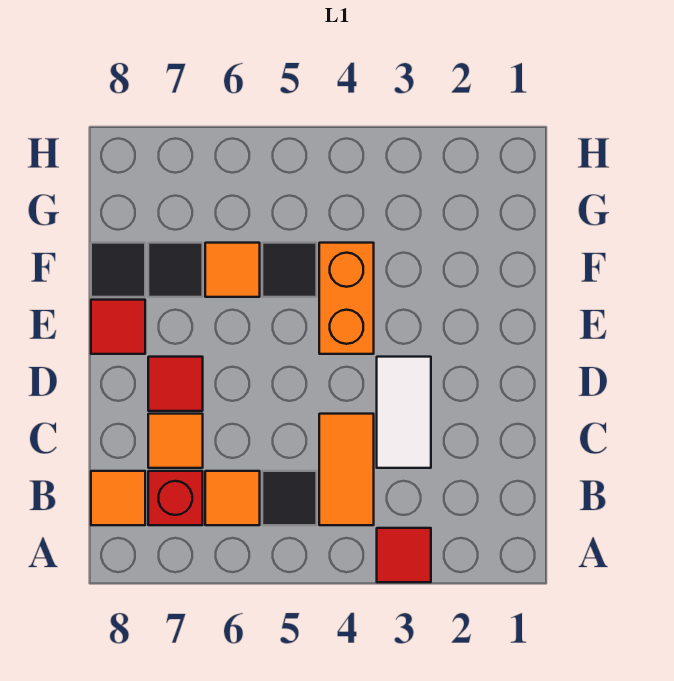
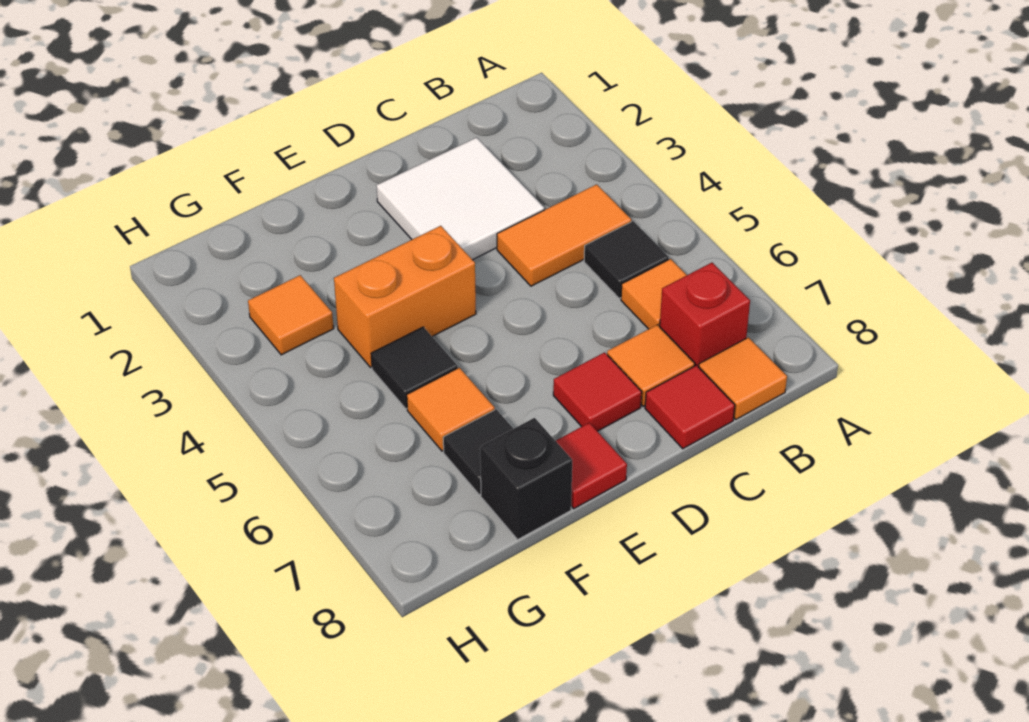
red 1x1 tile [377,528,431,582] -> red 1x1 tile moved to [645,365,735,449]
white 1x2 tile [377,357,431,468] -> white 2x2 tile [376,138,544,260]
black 1x1 tile [91,243,145,297] -> black 1x1 brick [480,418,572,539]
none -> orange 1x1 tile [248,275,334,355]

